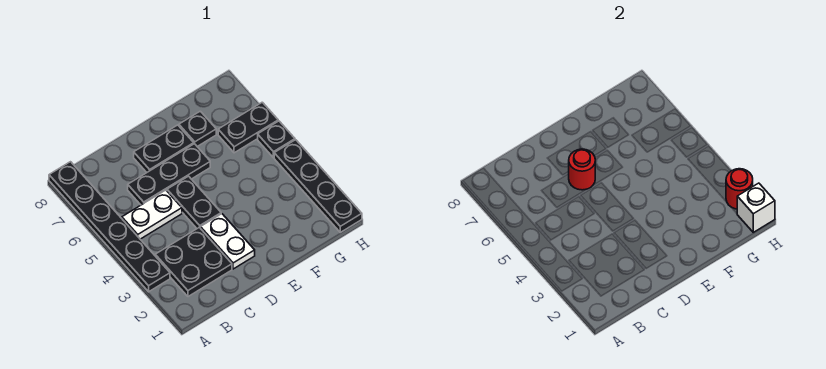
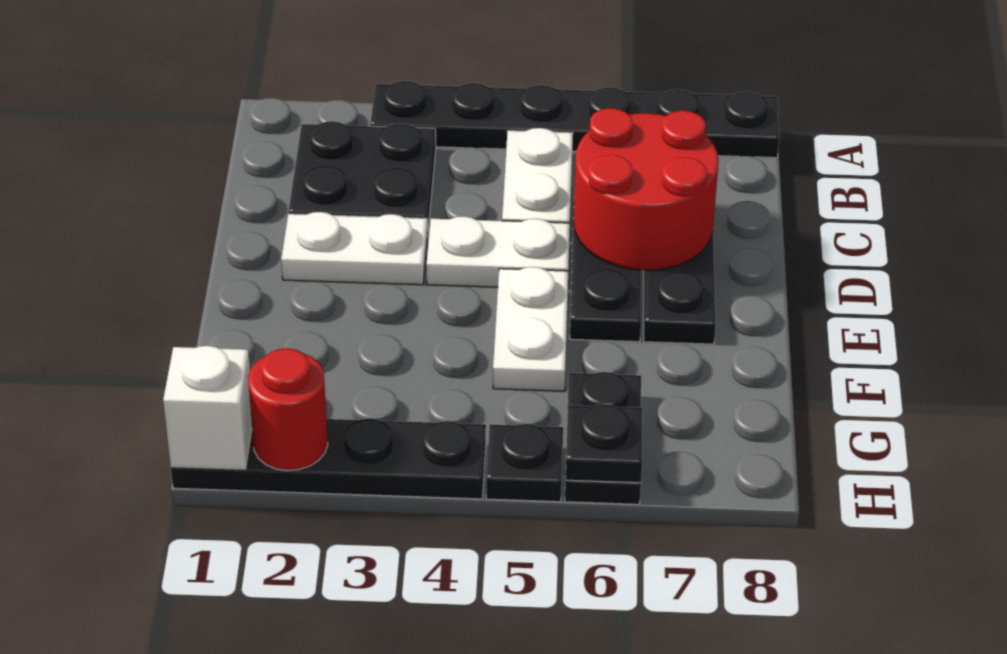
black 1x2 plate [167,176,221,228] -> white 1x2 plate [426,216,570,287]
red 1x1 round brick [569,149,595,190] -> red 2x2 round brick [573,108,719,270]
none -> white 1x2 plate [493,267,568,391]
black 1x1 plate [179,111,216,147] -> black 1x1 plate moved to [566,404,642,483]

